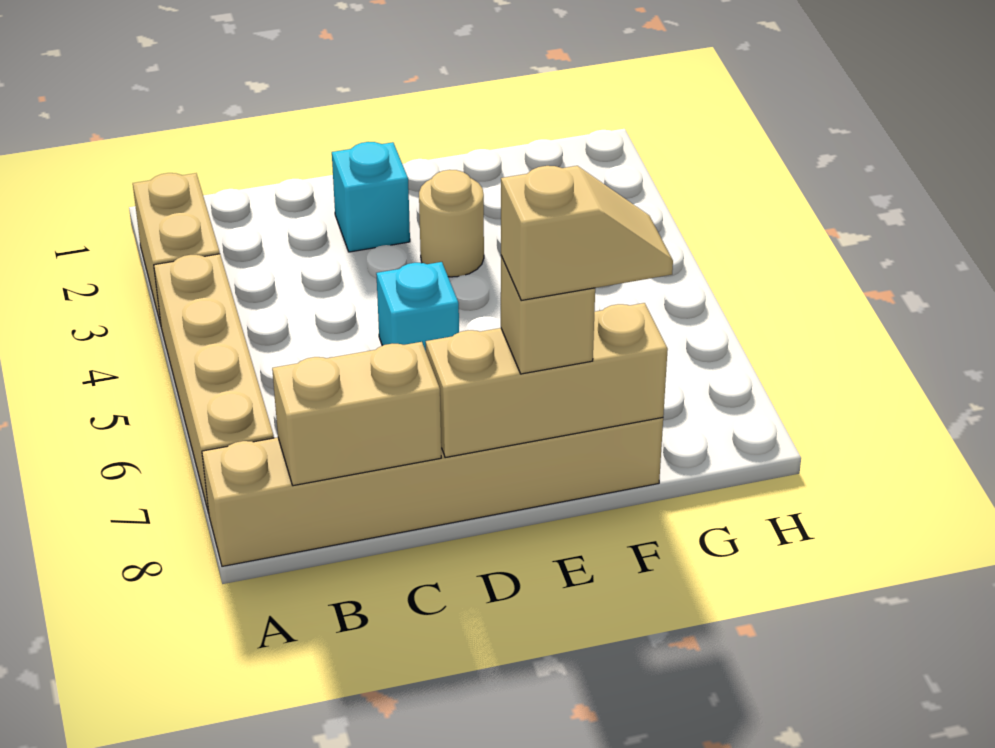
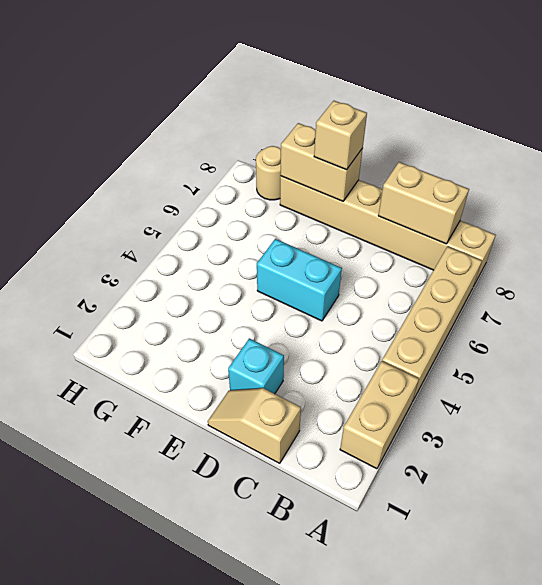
cyan 1x1 brick [376,262,459,351] -> cyan 1x2 brick [257,239,342,321]
tan 1x3 brick [426,303,668,458] -> tan 1x2 brick [280,123,363,201]
tan 1x1 round brick [419,170,484,277] -> tan 1x1 round brick moved to [256,146,281,200]
tan 1x2 slope [501,166,673,300] -> tan 1x2 slope moved to [208,388,301,463]

